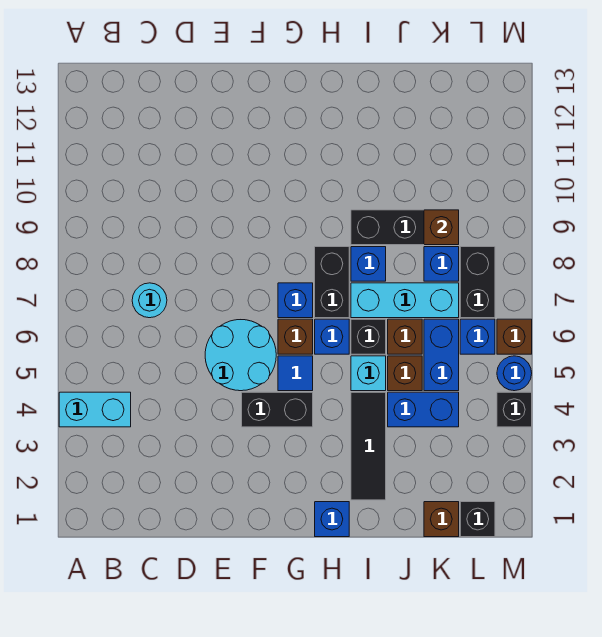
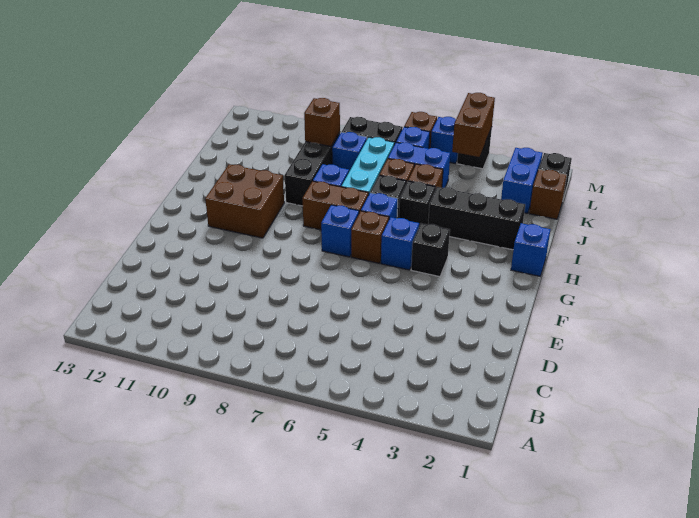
cyan 1x2 brick [59,392,131,427] -> none
cyan 1x1 round brick [132,283,167,318] -> none
cyan 2x2 round brick [205,320,276,391] -> none
black 1x2 brick [242,392,313,427] -> black 1x1 brick [411,224,450,277]
blue 1x1 tile [278,356,313,391] -> blue 1x1 brick [381,217,419,270]
none -> brown 2x2 brick [205,164,284,238]
black 1x2 brick [315,247,349,318] -> brown 1x2 brick [302,181,368,230]
black 1x3 tile [351,392,386,500] -> black 1x3 brick [428,187,525,250]
cyan 1x1 brick [351,356,386,391] -> black 1x1 brick [399,181,435,226]
blue 1x2 brick [388,392,459,427] -> blue 1x2 brick moved to [501,148,543,213]
none -> brown 1x2 brick [452,93,495,157]
blue 1x1 round brick [497,356,532,391] -> blue 1x1 brick [431,117,458,163]

